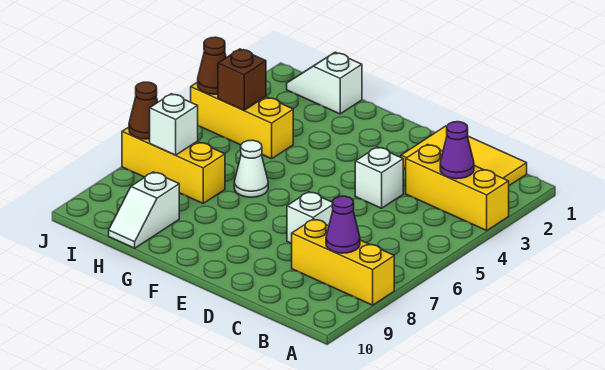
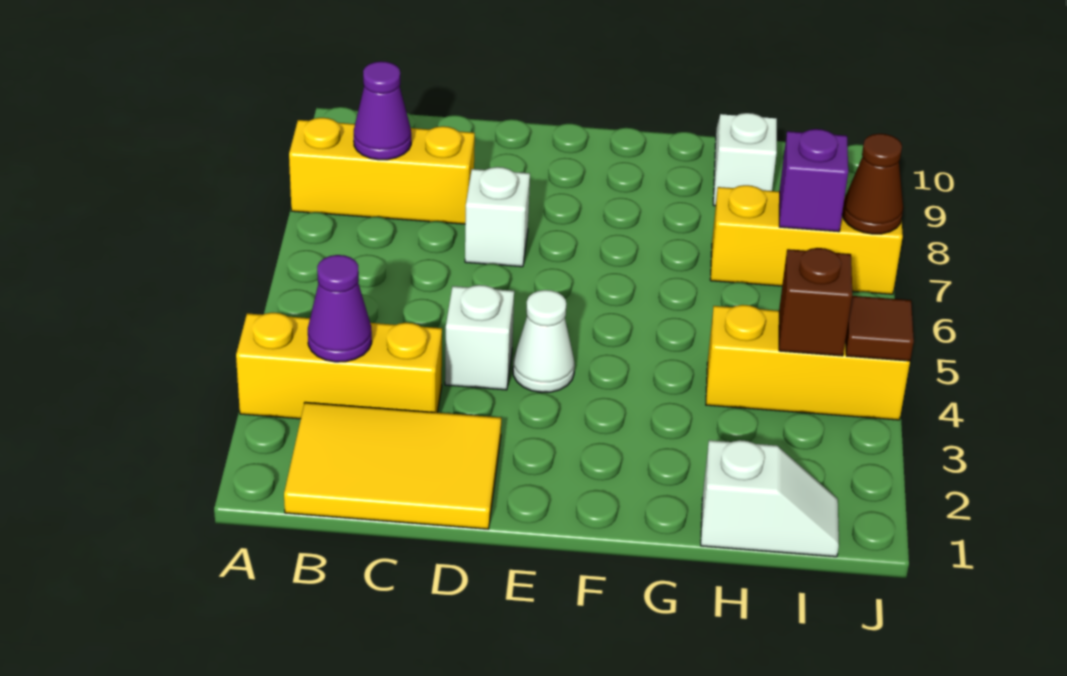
white 1x1 cone [234,140,268,197] -> white 1x1 cone moved to [513,290,575,393]
white 1x1 brick [150,94,198,155] -> purple 1x1 brick [779,129,848,232]
brown 1x1 cone [198,37,226,94] -> brown 1x1 tile [846,296,914,361]

